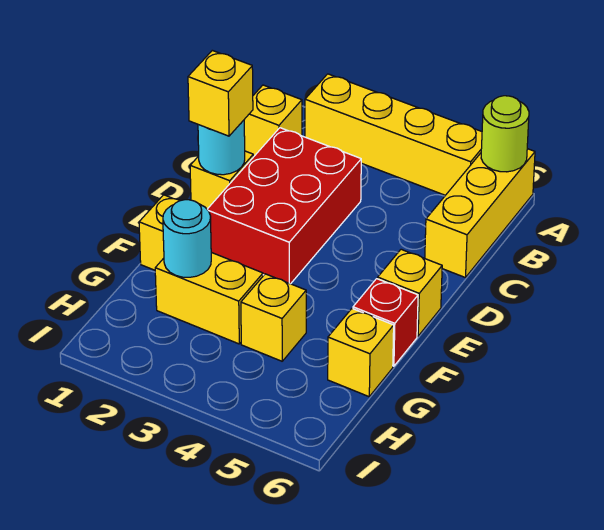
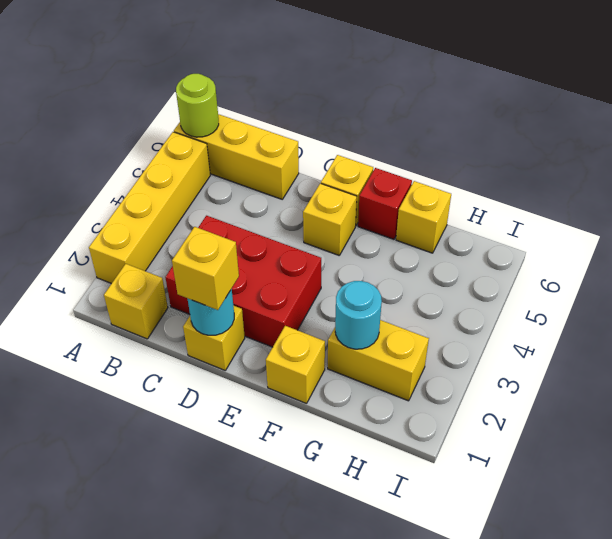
yellow 1x2 brick [155,252,263,344] -> yellow 1x2 brick turned to [328,320,429,401]
yellow 1x1 brick [241,274,306,361] -> yellow 1x1 brick moved to [303,183,357,255]

